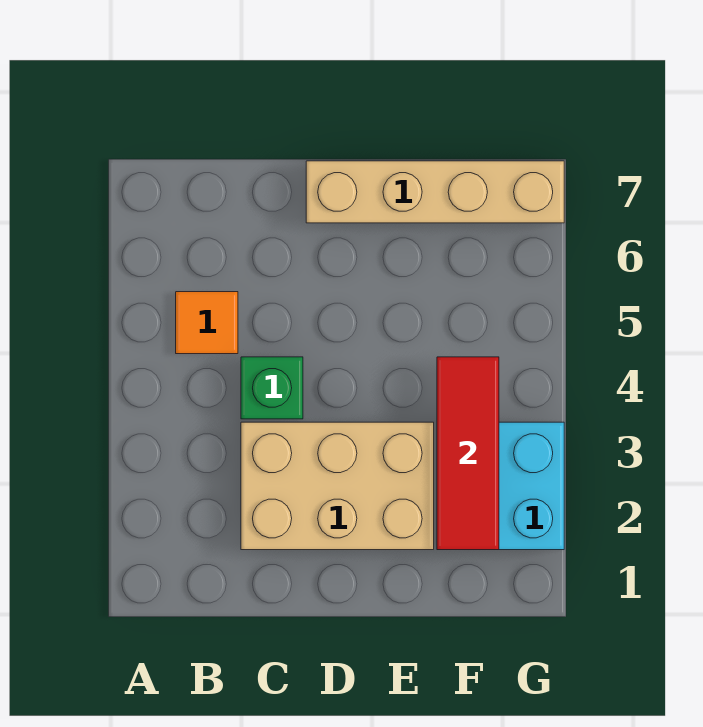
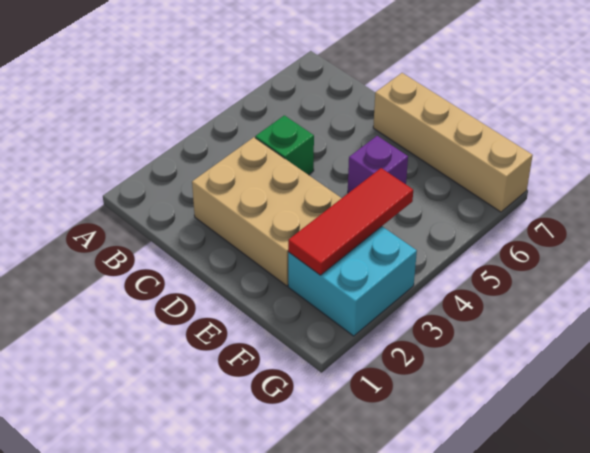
orange 1x1 tile [176,292,238,354] -> none
none -> purple 1x1 brick [348,136,408,193]

